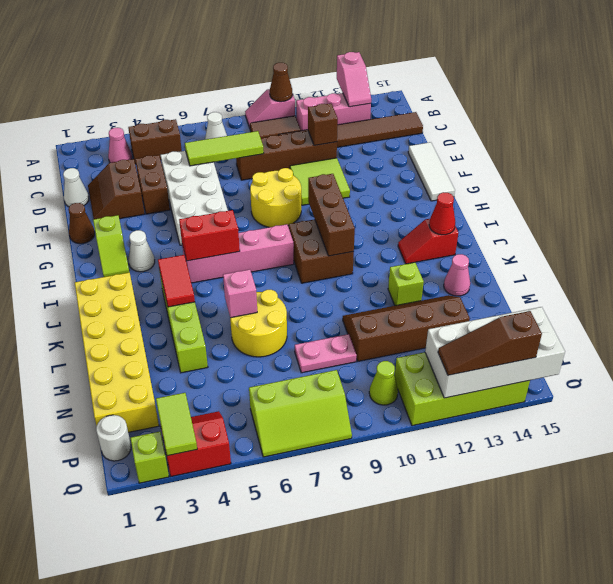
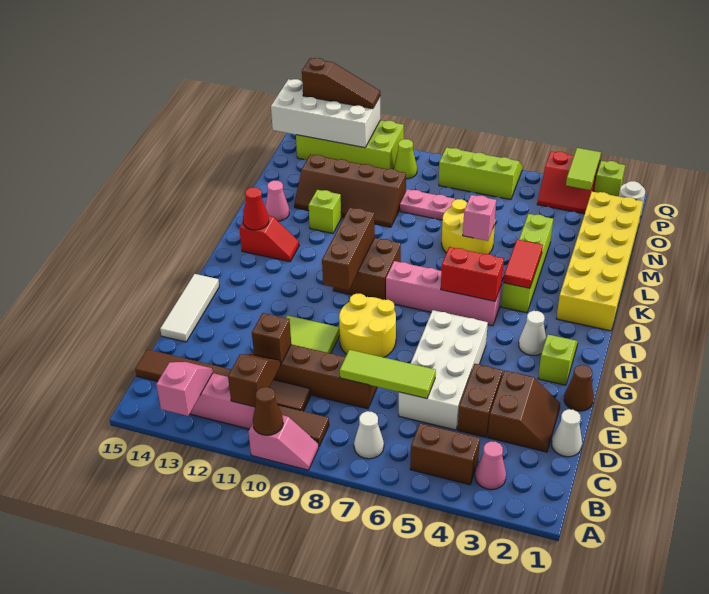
none -> brown 1x2 slope [228,354,281,407]

